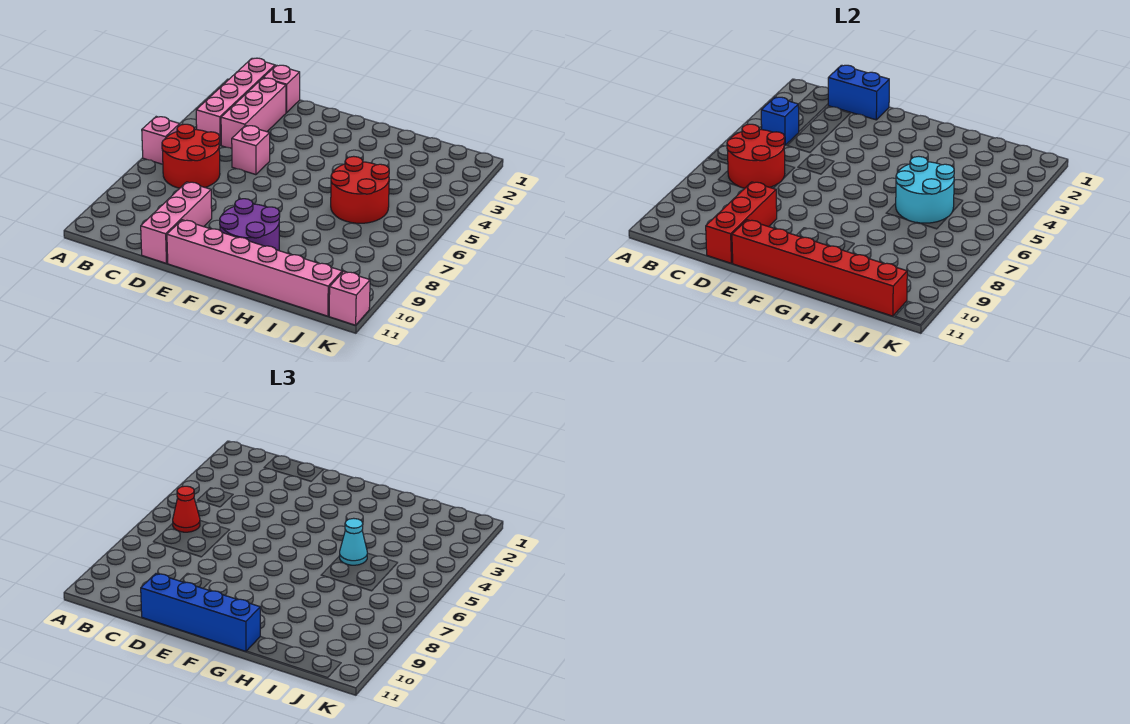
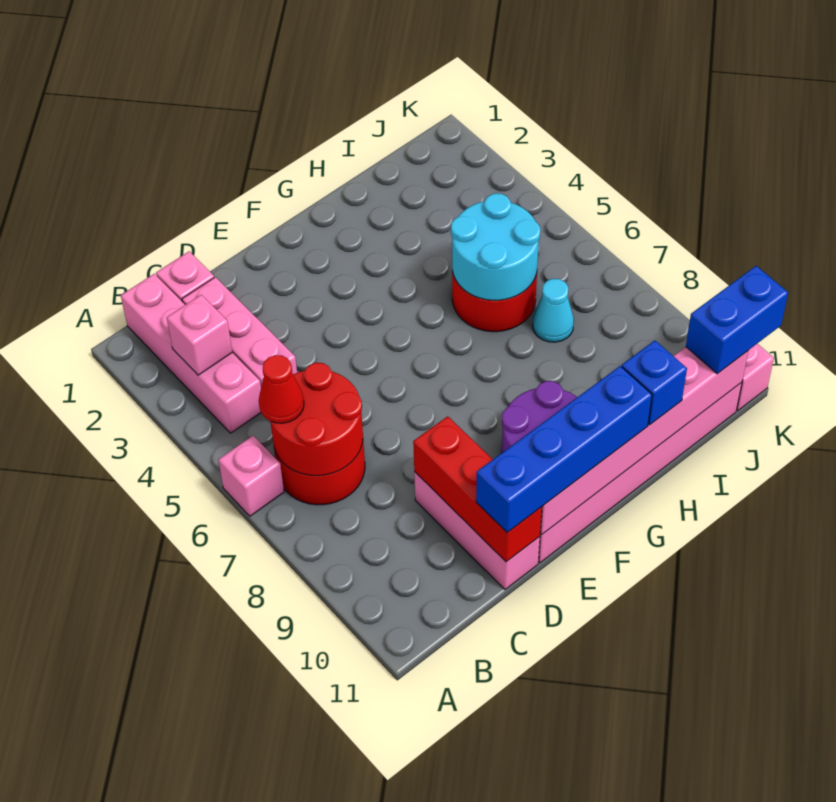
blue 1x1 brick [761,97,799,145] -> blue 1x1 brick moved to [622,341,687,425]
blue 1x2 brick [828,65,889,120] -> blue 1x2 brick moved to [686,266,788,374]
pink 1x1 brick [232,125,270,175] -> pink 1x1 brick moved to [167,295,232,375]
red 1x6 brick [732,220,907,316] -> pink 1x6 brick [540,347,748,535]
cyan 1x1 cone [340,518,367,565] -> cyan 1x1 cone moved to [533,279,574,342]

